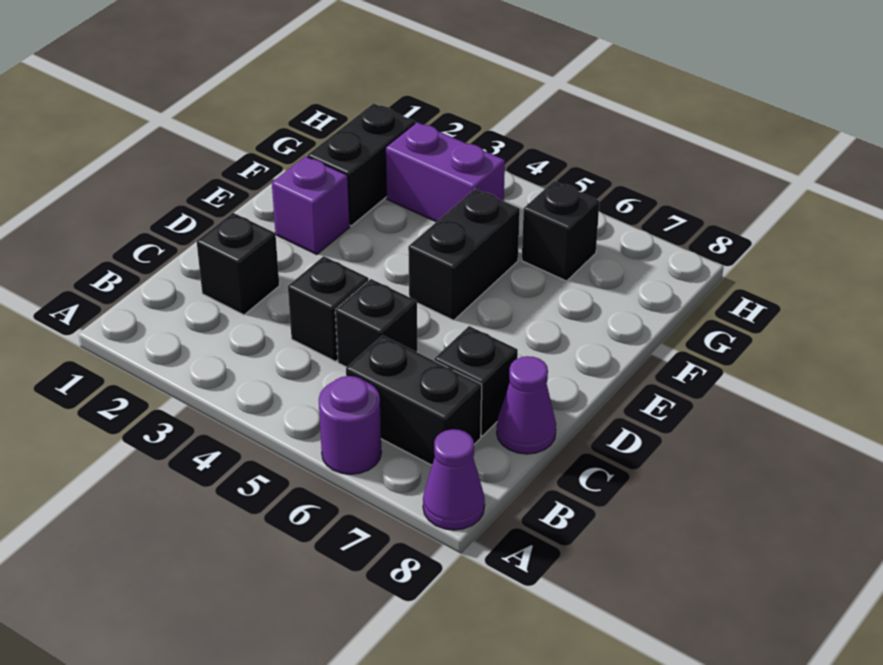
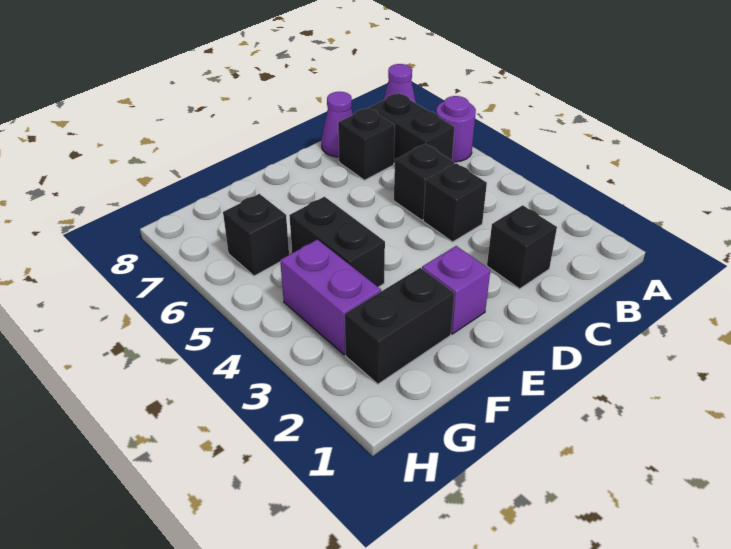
black 1x2 brick [408,189,520,320] -> black 1x2 brick turned to [289,197,385,287]

